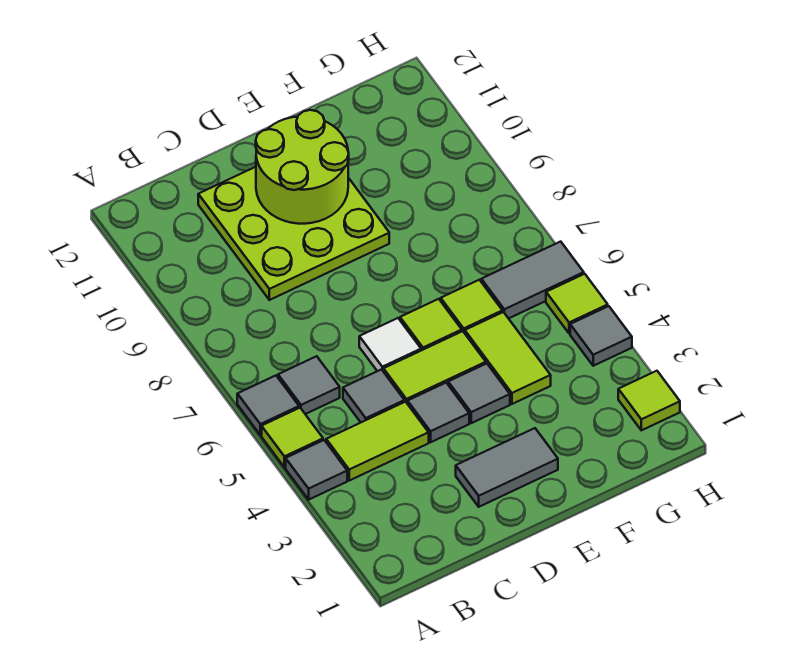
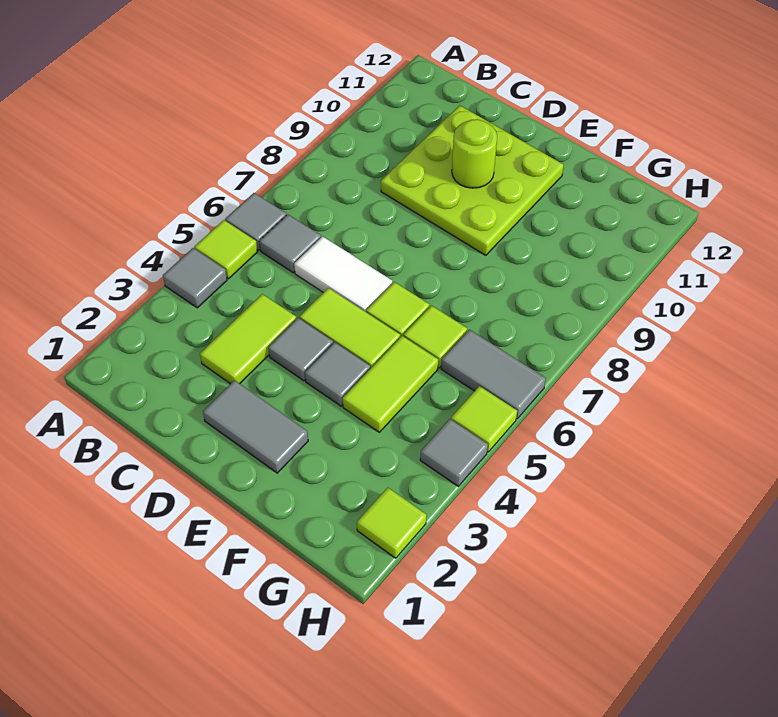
lime 1x2 tile [326,402,429,480] -> lime 1x2 tile turned to [200,294,296,384]
grey 1x1 tile [343,369,404,422] -> none
white 1x1 tile [359,318,421,372] -> white 1x2 tile [294,236,392,312]
lime 2x2 round brick [256,110,349,224] -> lime 1x1 round brick [452,119,497,188]

